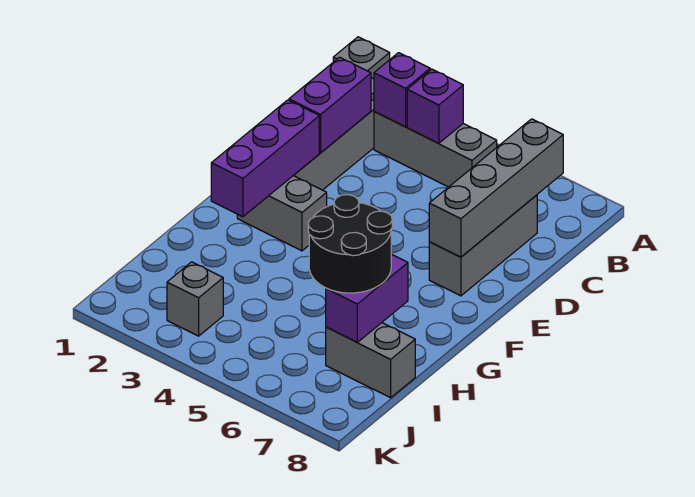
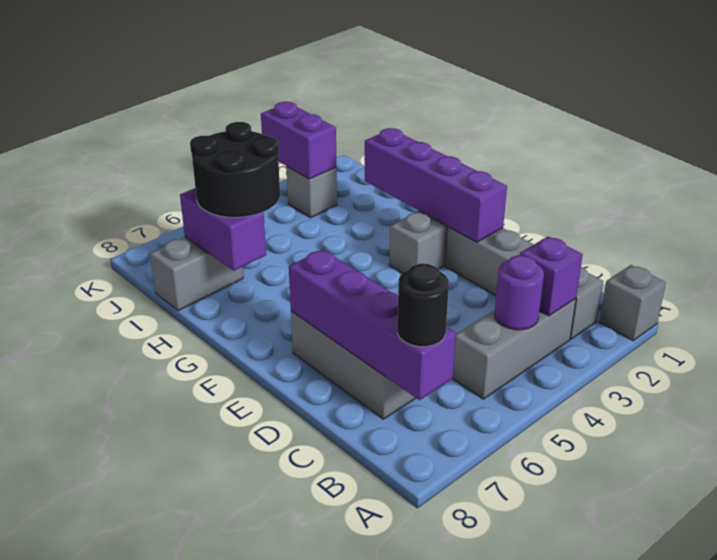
purple 1x1 brick [407,69,463,144] -> purple 1x1 round brick [494,255,544,330]
grey 1x4 brick [429,119,563,257] -> purple 1x4 brick [289,249,456,400]
none -> black 1x1 round brick [397,264,449,347]
purple 1x2 brick [289,57,371,153] -> purple 1x2 brick moved to [261,102,337,179]
purple 1x3 brick [211,100,319,217] -> purple 1x4 brick [365,128,507,242]

